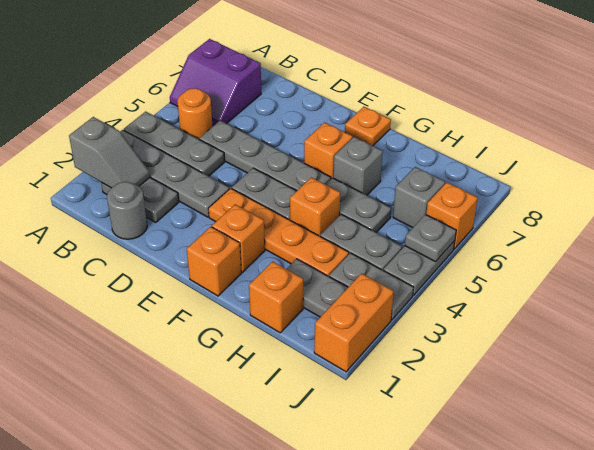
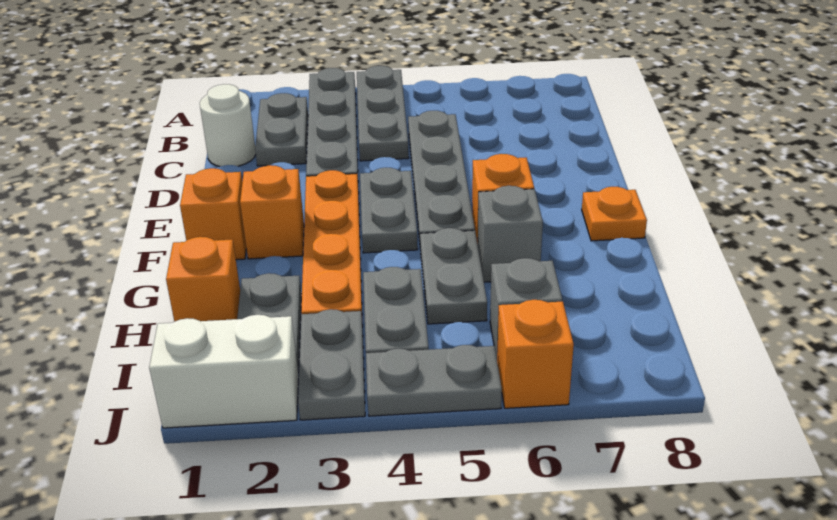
grey 1x2 slope [69,117,150,188] -> none
purple 2x2 slope [170,39,261,125] -> none
orange 1x1 round brick [177,88,213,139] -> none
grey 1x1 round brick [107,182,147,239] -> white 1x1 round brick [200,84,256,167]
orange 1x1 brick [290,177,340,236] -> none
orange 1x2 brick [314,273,394,372] -> white 1x2 brick [149,315,299,428]
grey 1x1 plate [405,215,456,262] -> none

